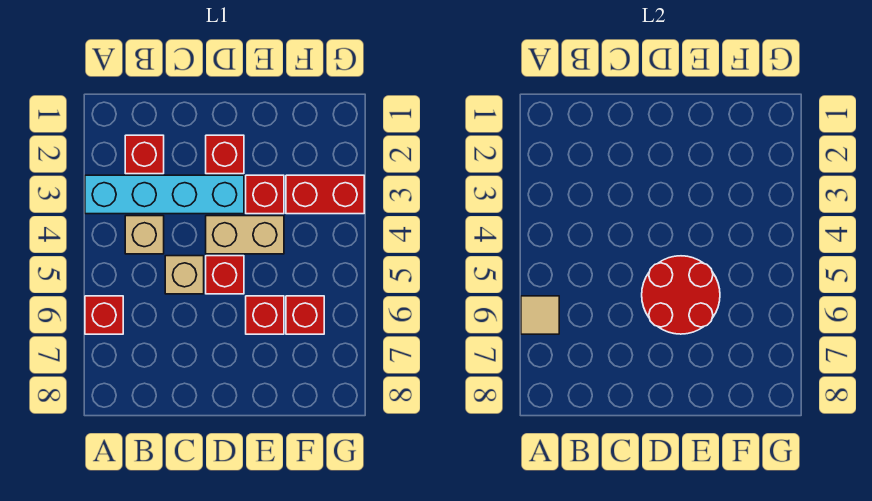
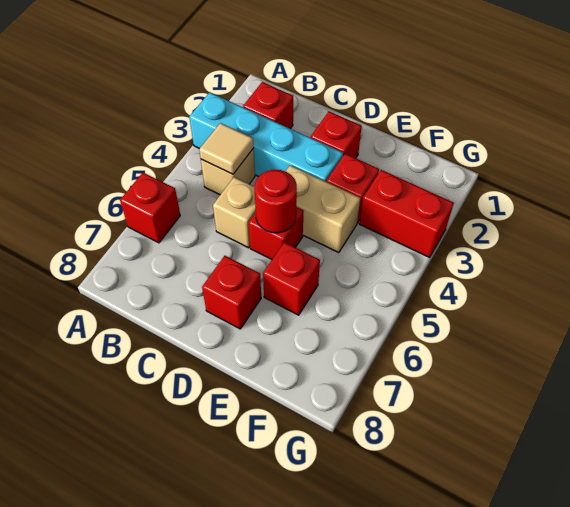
tan 1x1 tile [521,296,559,334] -> tan 1x1 tile moved to [199,123,254,174]
red 2x2 round brick [642,256,720,334] -> red 1x1 round brick [255,170,297,233]
red 1x1 brick [286,296,324,334] -> red 1x1 brick moved to [202,256,261,329]

